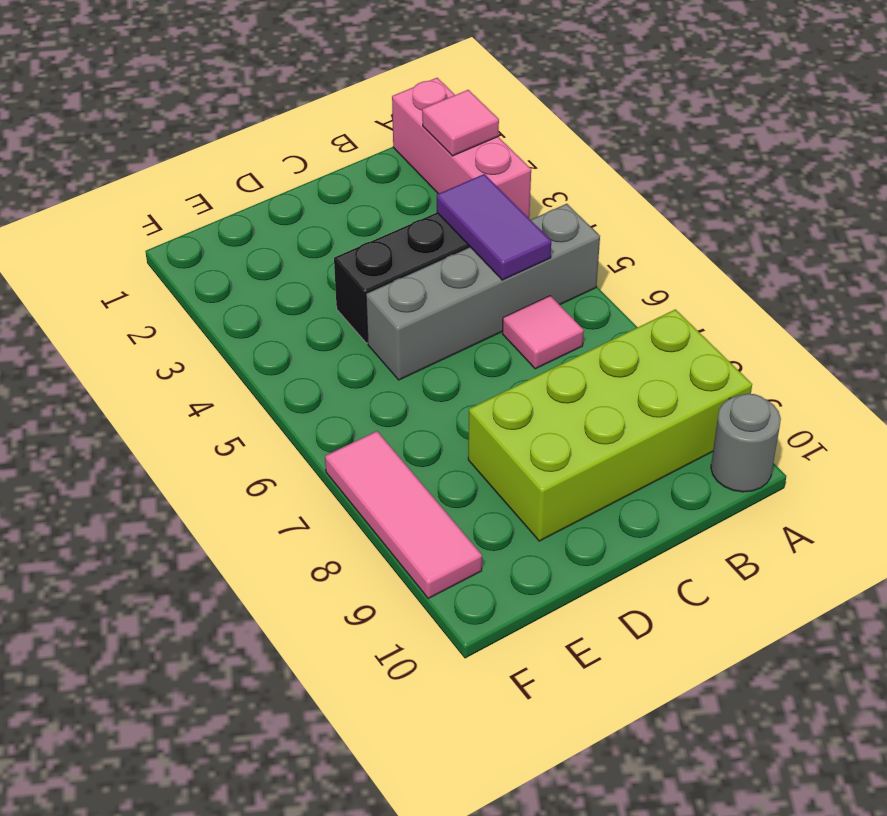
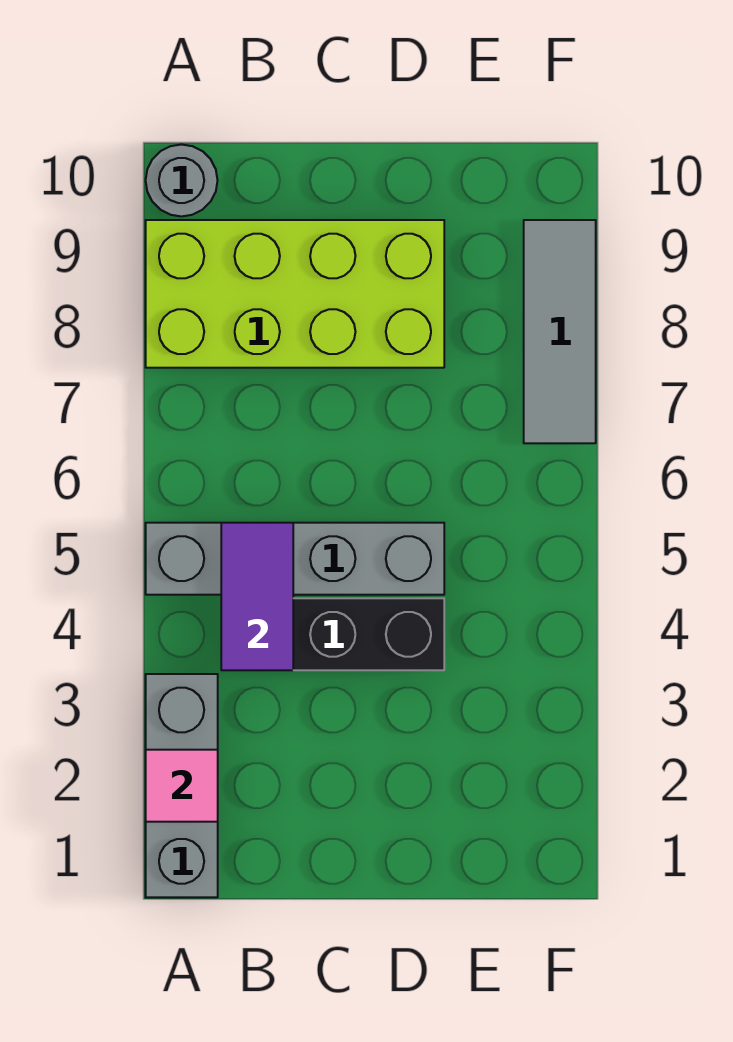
pink 1x3 brick [392,78,531,218] -> grey 1x3 brick [146,674,218,897]
pink 1x1 tile [502,296,584,369] -> none
pink 1x3 tile [325,431,482,598] -> grey 1x3 tile [524,220,596,443]

